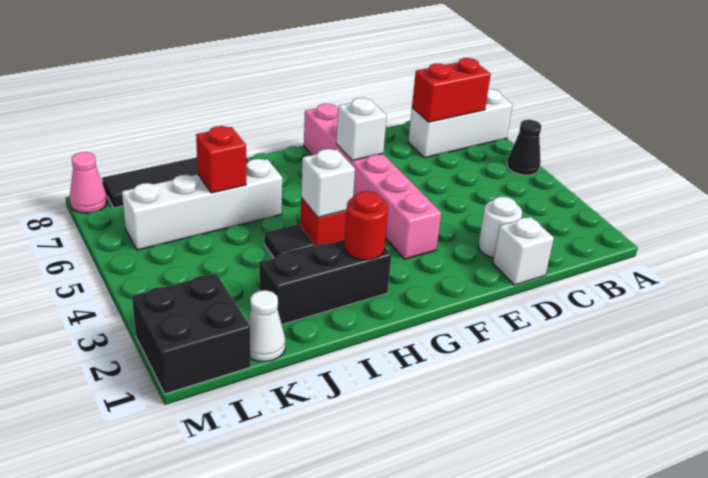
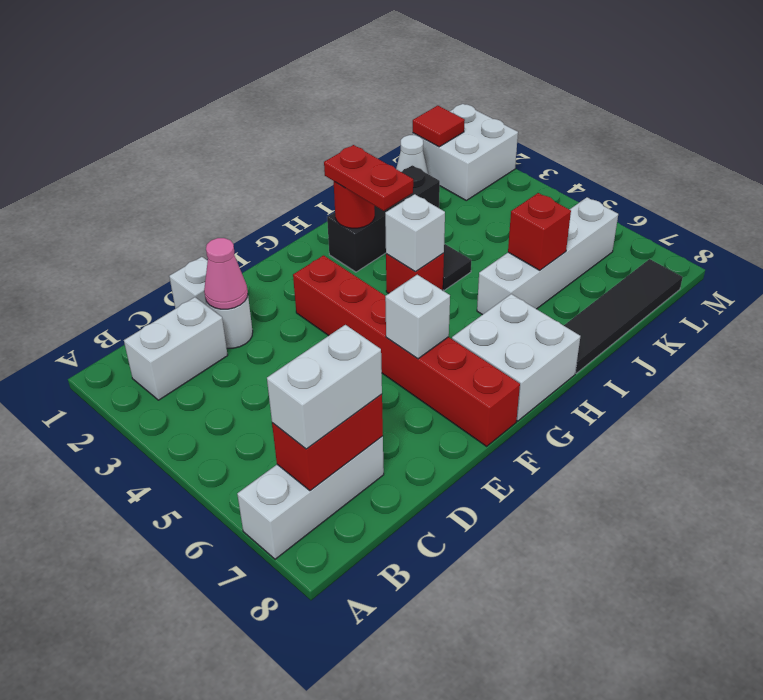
black 1x1 cone [507,120,541,175] -> none
none -> white 1x2 brick [124,297,228,400]
none -> white 1x2 brick [267,325,382,449]
pink 1x6 brick [304,104,441,259] -> red 1x6 brick [293,255,520,446]
none -> white 2x2 brick [452,294,580,421]
none -> red 1x2 plate [324,145,413,211]
black 2x2 brick [132,274,251,394] -> white 2x2 brick [413,104,518,200]
none -> red 1x1 tile [413,106,465,147]
pink 1x1 cone [70,152,107,213] -> pink 1x1 cone moved to [204,238,248,309]

